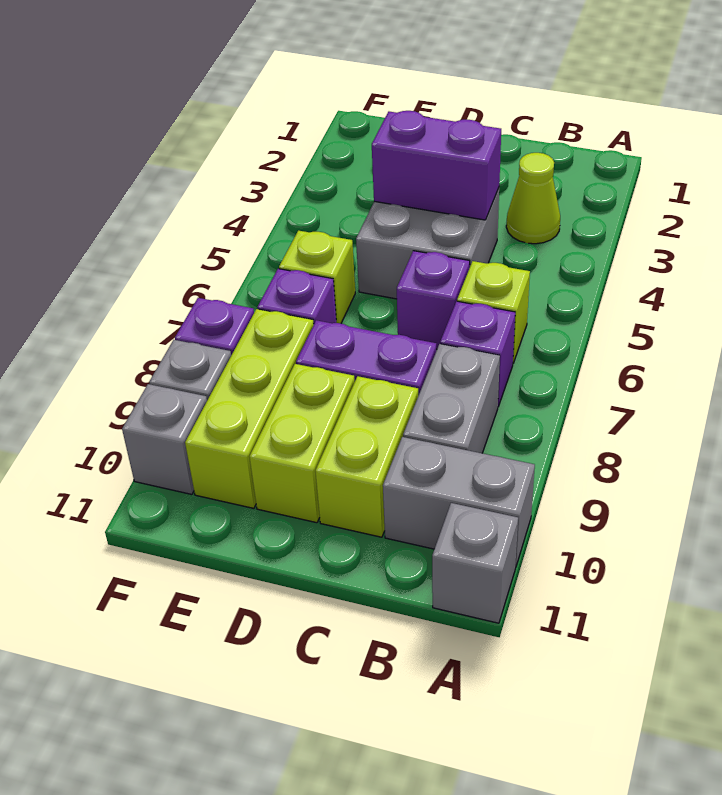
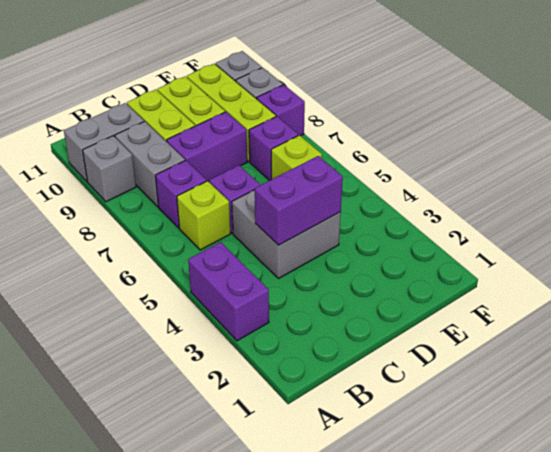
none -> purple 1x2 brick [188,242,269,341]
grey 1x1 brick [432,503,518,623] -> grey 1x1 brick moved to [83,136,136,202]
lime 1x1 cone [506,153,560,244] -> none

